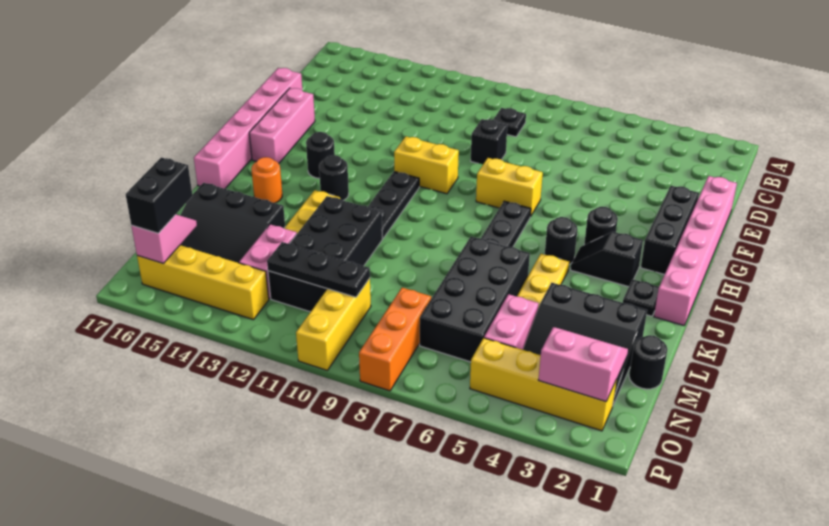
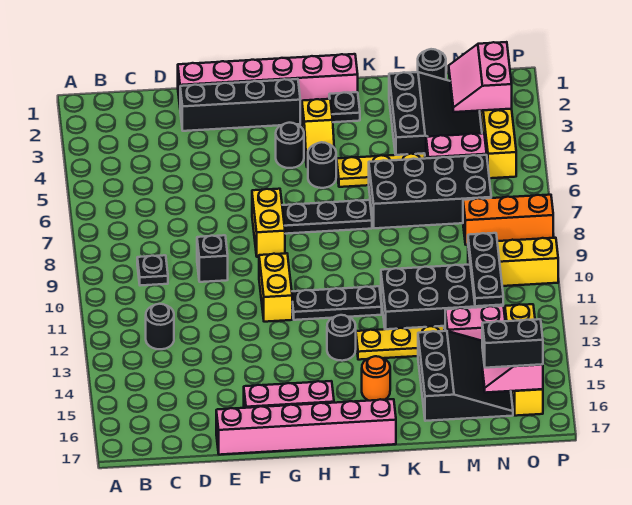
black 1x3 brick [641,186,699,275] -> black 1x4 brick [180,79,300,131]
black 1x1 round brick [306,132,335,178] -> black 1x1 round brick moved to [146,304,174,349]
black 1x2 slope [570,232,643,287] -> yellow 1x2 slope [302,99,334,167]

